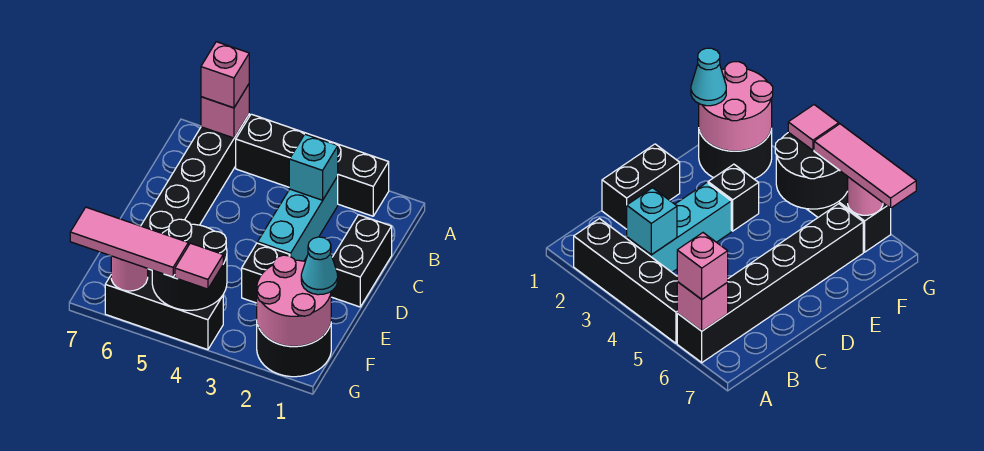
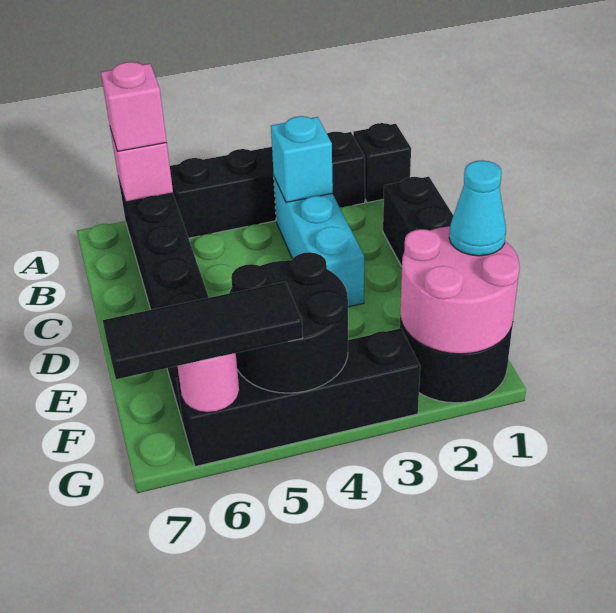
black 1x1 brick [242,243,290,303] -> black 1x1 brick moved to [353,123,411,203]
black 1x3 brick [105,269,223,350] -> black 1x4 brick [176,328,420,467]
pink 1x1 tile [175,243,223,289] -> none
pink 1x3 tile [70,207,188,277] -> black 1x3 tile [103,282,303,379]

